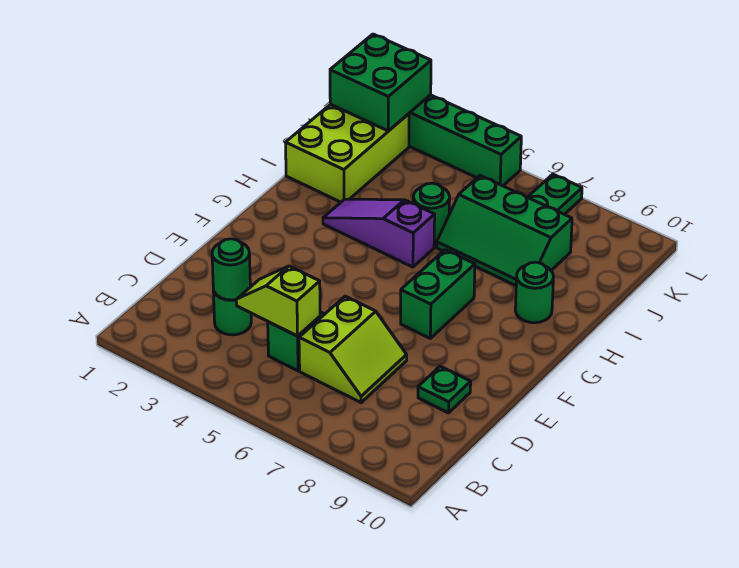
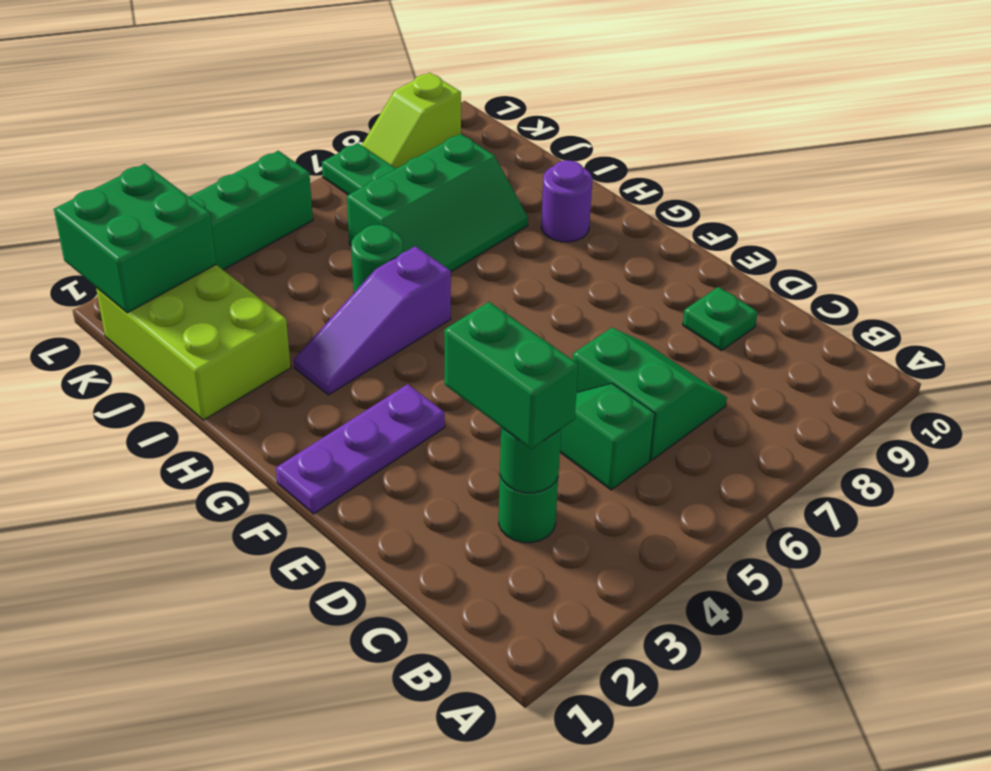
lime 1x2 slope [236,266,320,336] -> lime 1x2 slope moved to [362,73,461,169]
lime 2x2 slope [299,296,407,403] -> green 2x2 slope [573,328,727,460]
none -> purple 1x3 plate [276,384,445,514]
green 1x2 brick [401,250,475,338] -> green 1x2 brick moved to [444,302,578,449]
green 1x1 round brick [515,262,553,323] -> purple 1x1 round brick [541,160,592,242]

